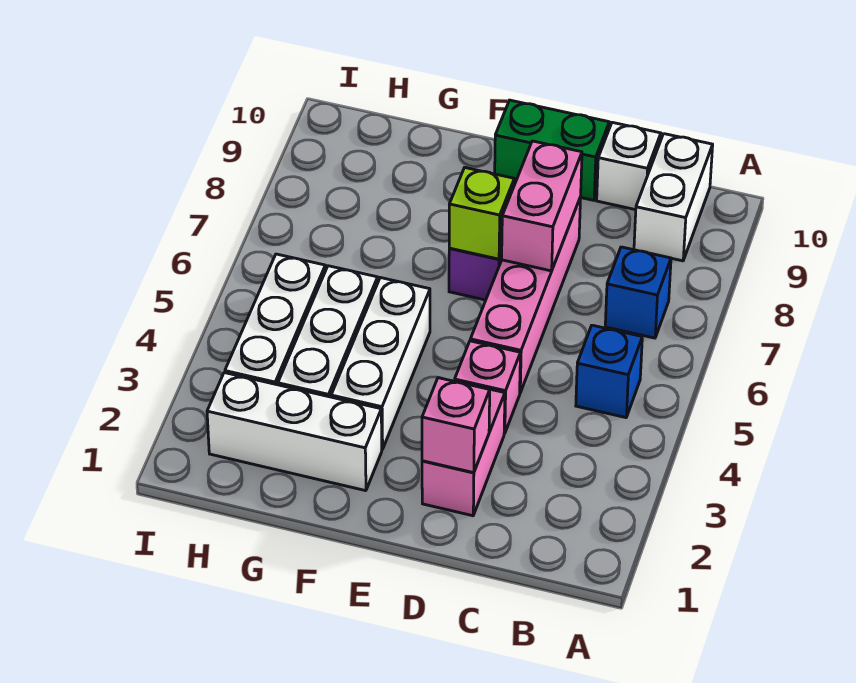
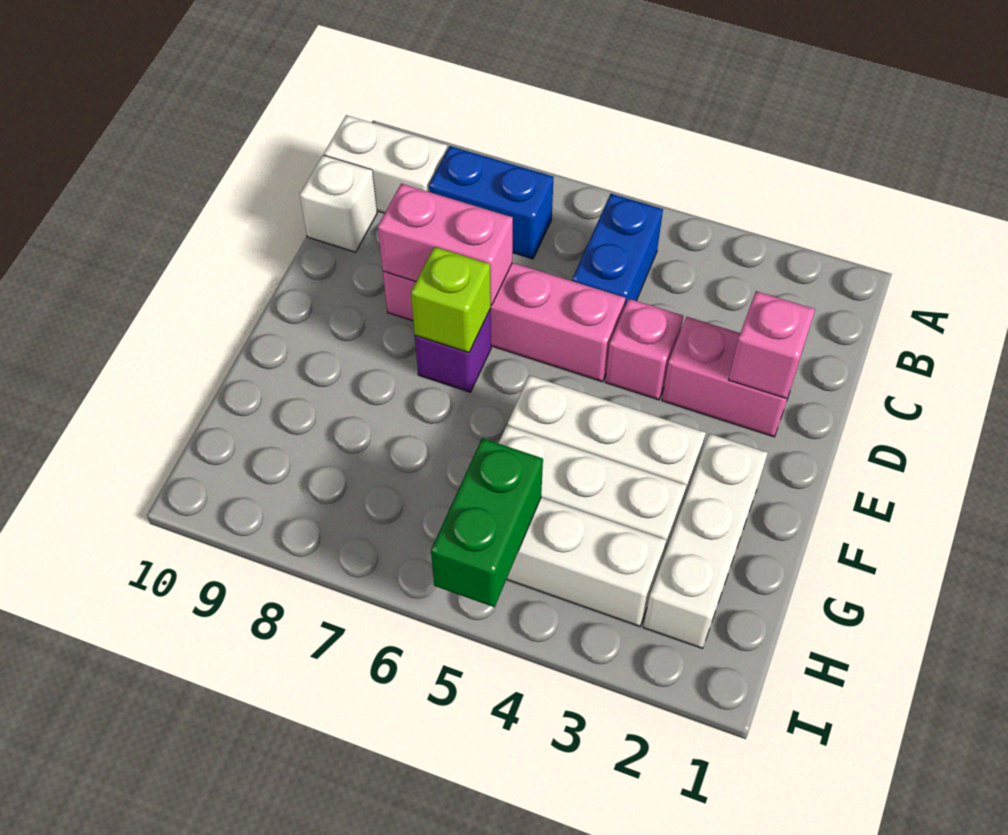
blue 1x1 brick [576,325,642,418] -> blue 1x2 brick [572,194,663,305]
blue 1x1 brick [605,247,671,338] -> blue 1x2 brick [429,146,554,259]
green 1x2 brick [495,100,609,200] -> green 1x2 brick moved to [431,438,543,607]

